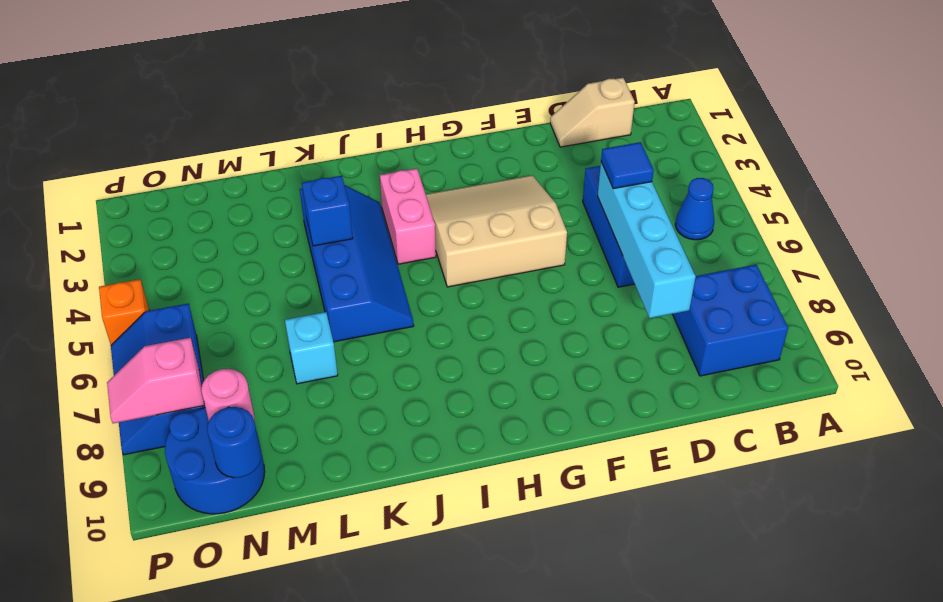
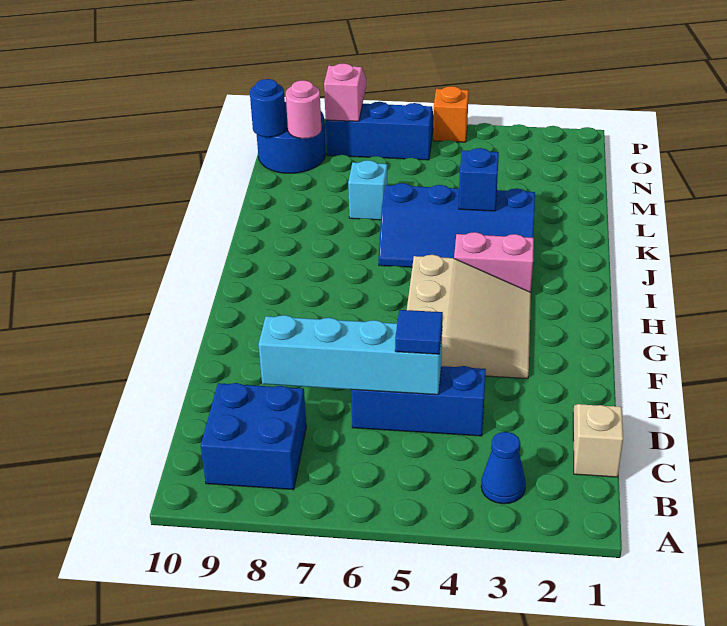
blue 1x1 cone [675,178,714,240] -> blue 1x1 cone moved to [481,432,526,504]

